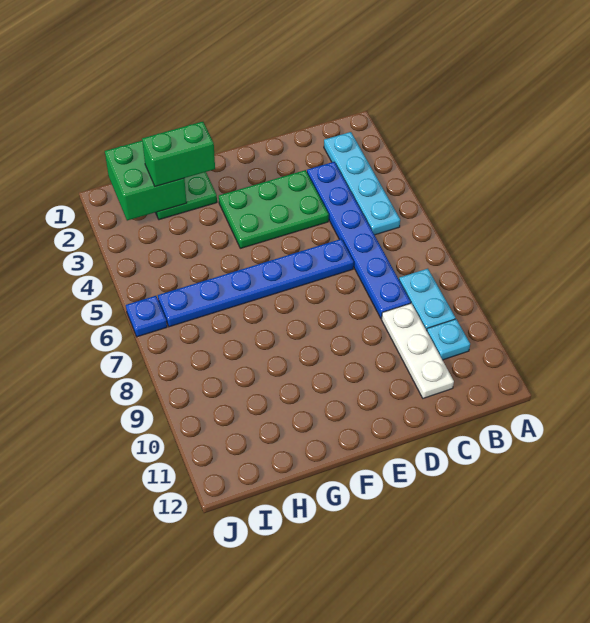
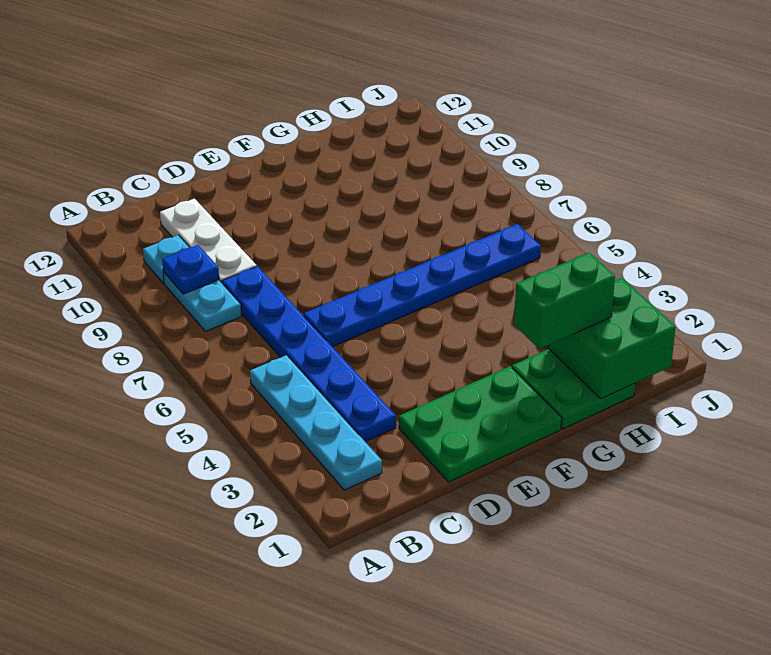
green 2x3 plate [219,170,329,248] -> green 2x3 plate moved to [399,366,562,482]
blue 1x1 plate [126,296,167,337] -> blue 1x1 plate moved to [162,245,219,294]

